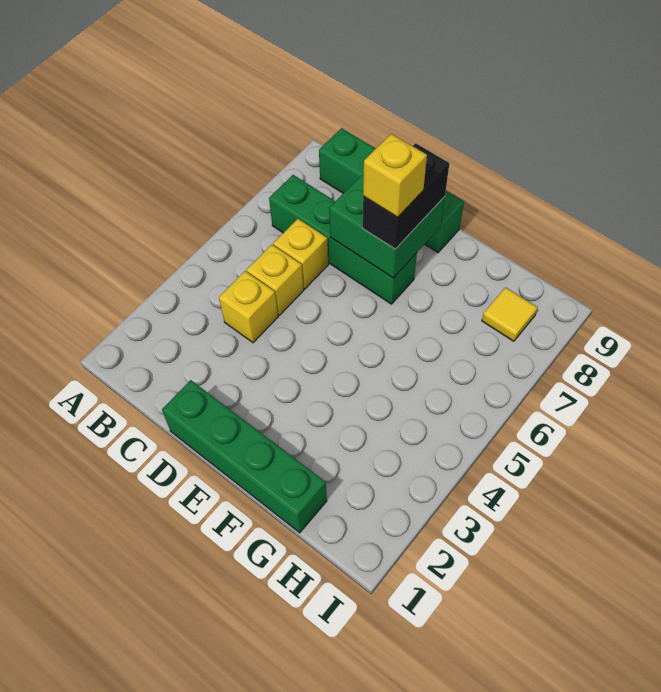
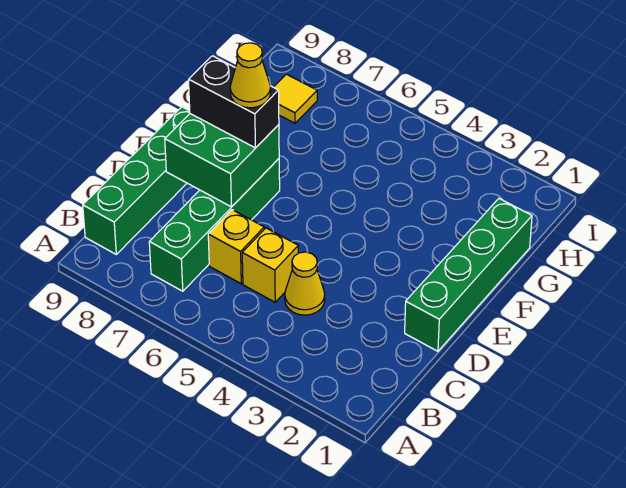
yellow 1x1 brick [219,271,278,343] -> yellow 1x1 cone [285,252,325,315]
yellow 1x1 brick [363,134,427,217] -> yellow 1x1 cone [230,43,271,108]

